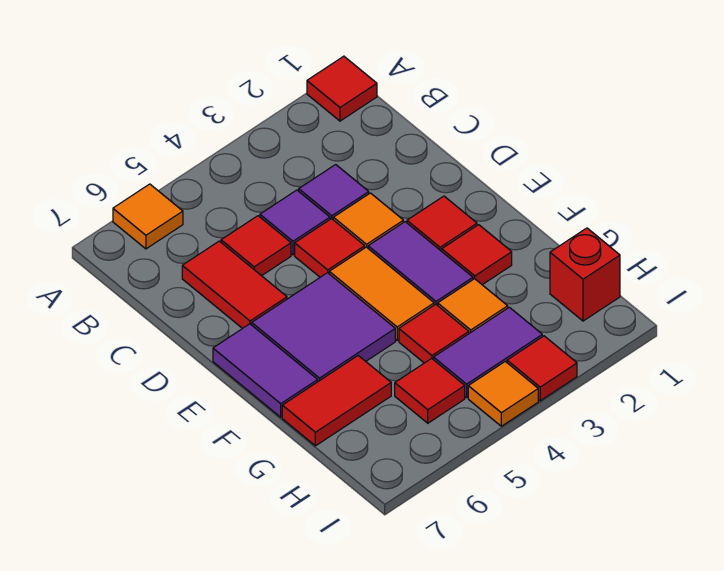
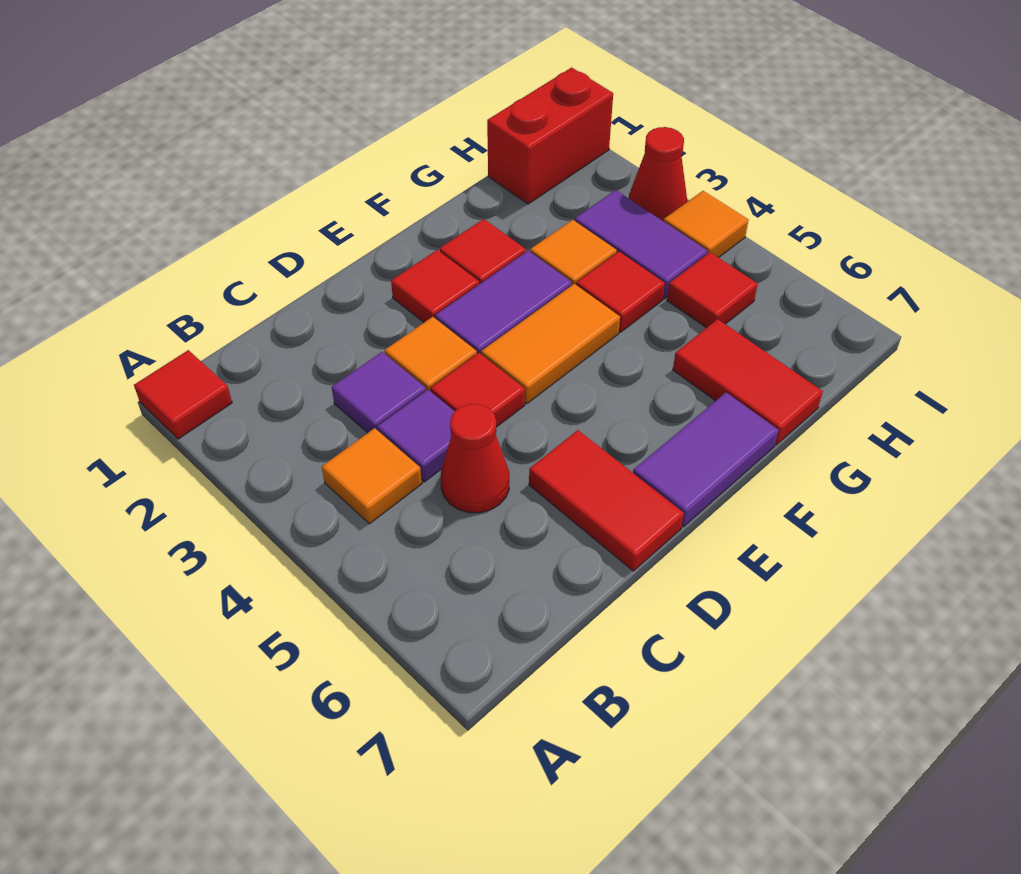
orange 1x1 tile [113,184,183,249] -> orange 1x1 tile moved to [322,428,422,524]
red 1x1 tile [221,216,291,276] -> red 1x1 cone [441,404,509,513]
red 1x2 tile [182,241,287,329] -> red 1x2 tile turned to [529,430,684,571]
purple 2x2 tile [252,273,395,381] -> none
red 1x1 brick [550,228,620,321] -> red 1x2 brick [487,67,613,204]
red 1x1 tile [507,336,577,401] -> red 1x1 cone [629,127,687,221]

